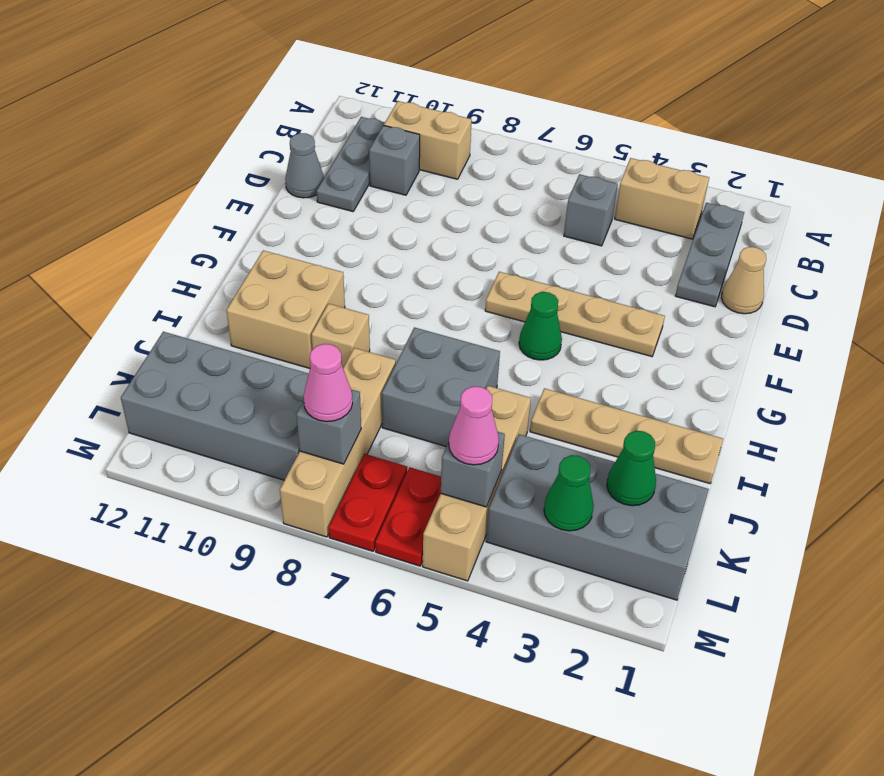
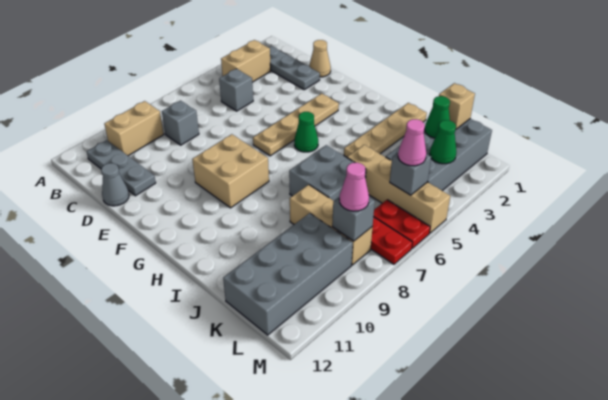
grey 1x1 brick [369,125,420,195] -> grey 1x1 brick moved to [162,101,199,145]
tan 2x2 brick [226,250,345,368] -> tan 2x2 brick moved to [192,134,269,208]
tan 1x1 brick [311,304,370,368] -> tan 1x1 brick moved to [439,83,475,129]
tan 1x4 brick [280,348,396,537] -> tan 1x3 brick [290,185,373,265]

